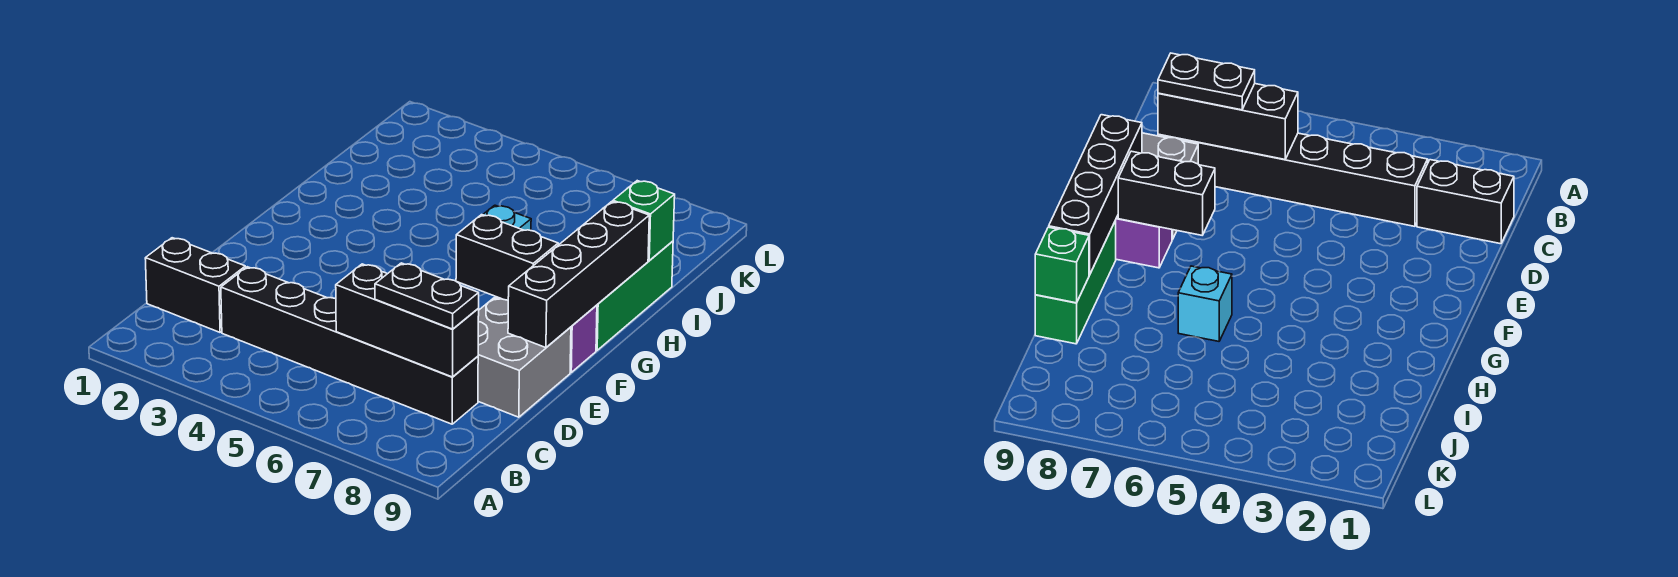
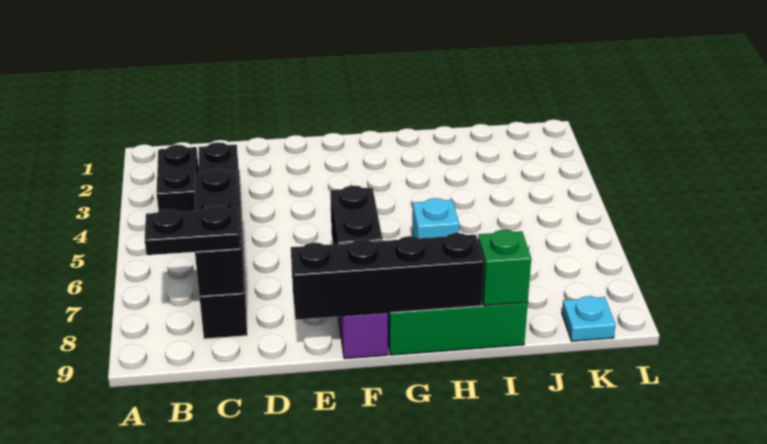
black 1x2 brick [145,238,245,332] -> black 1x2 brick moved to [157,145,199,211]
black 1x2 plate [375,263,479,329] -> black 1x2 plate turned to [145,206,240,255]
grey 2x2 brick [478,298,571,417] -> none
none -> cyan 1x1 plate [562,296,615,341]

